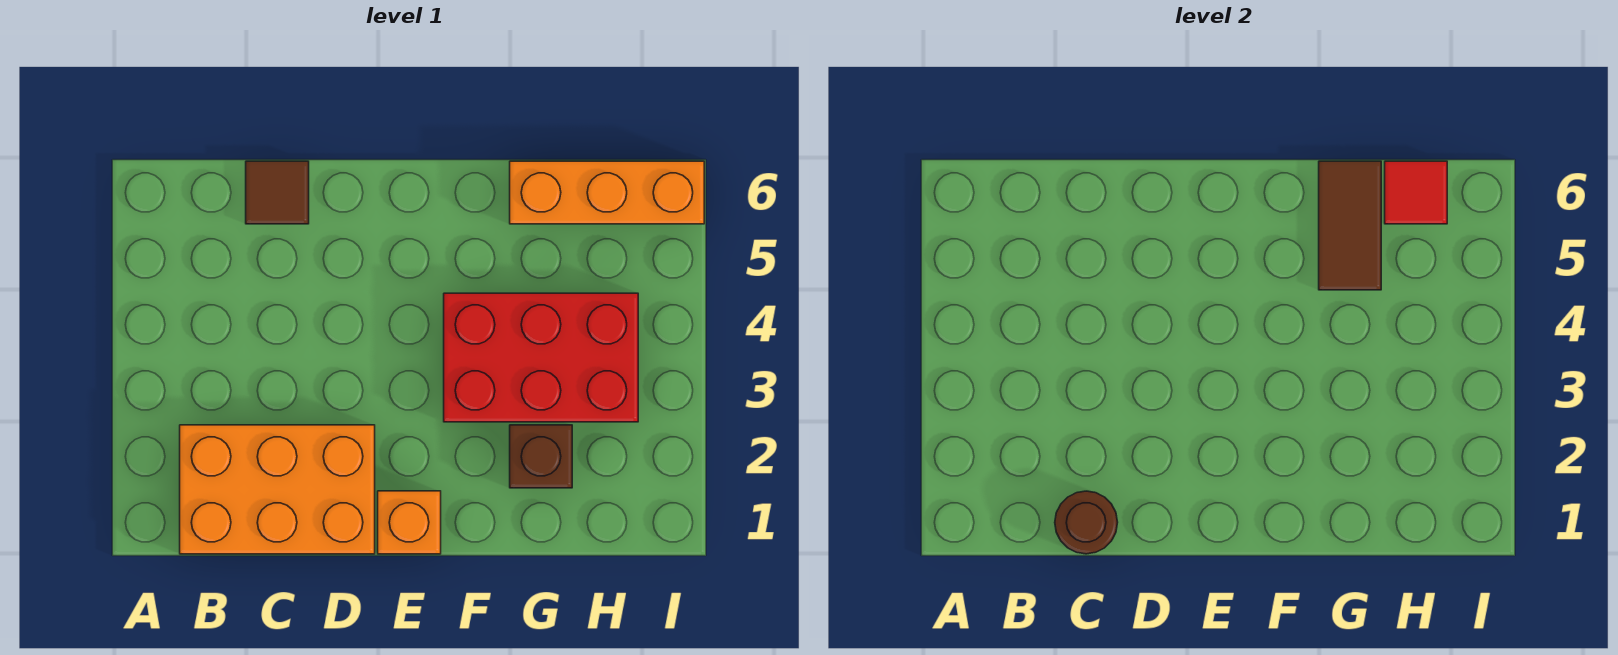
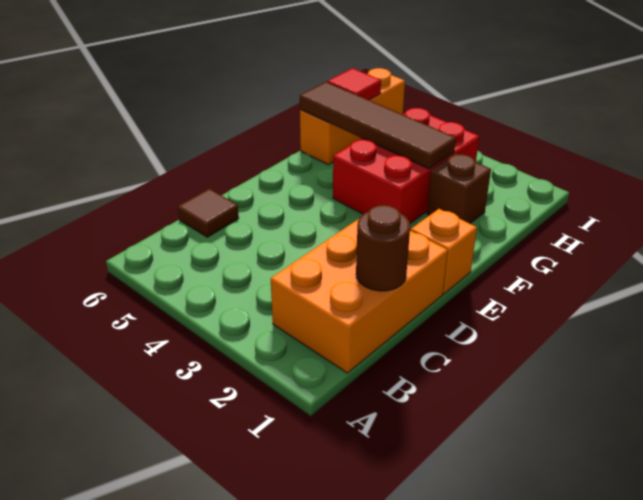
brown 1x2 tile [1319,161,1381,290] -> brown 1x4 tile [300,82,456,169]

